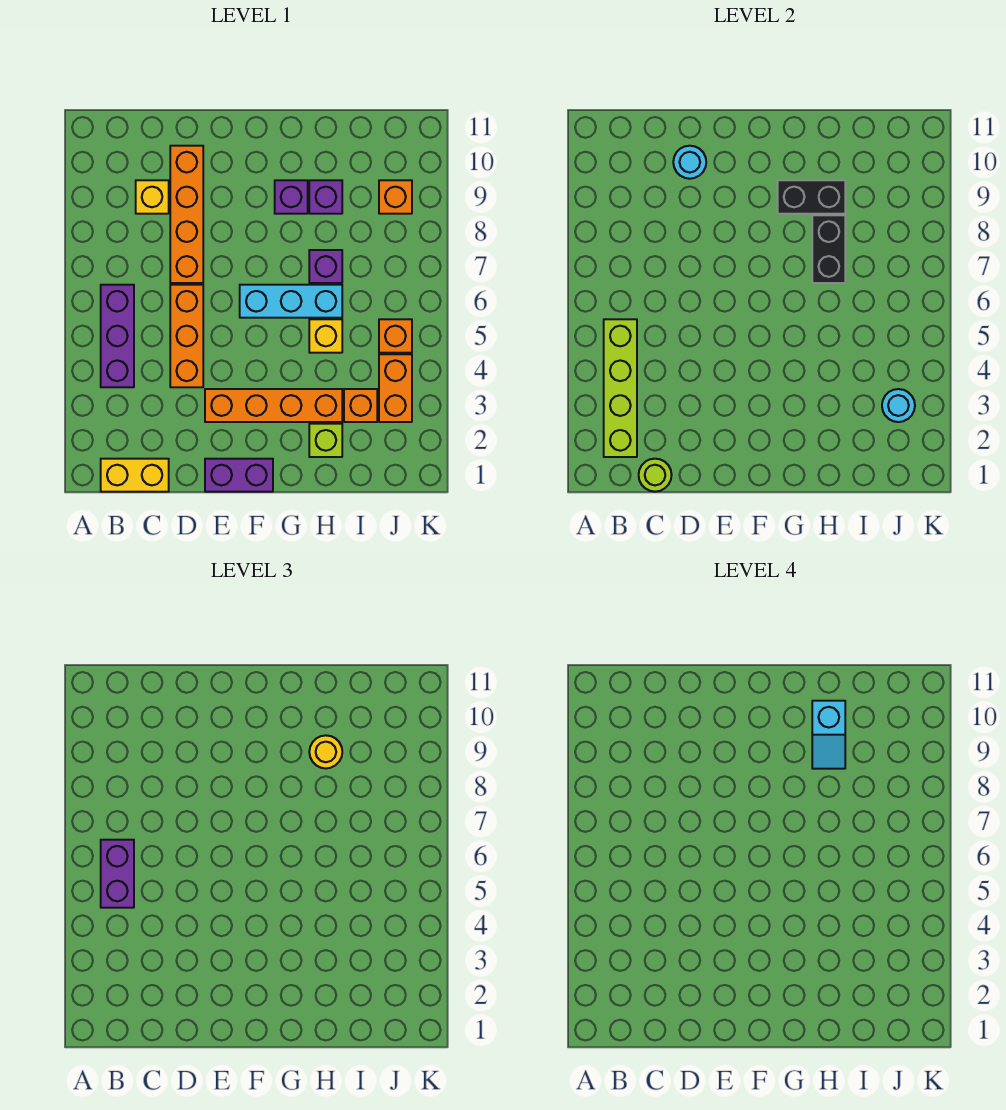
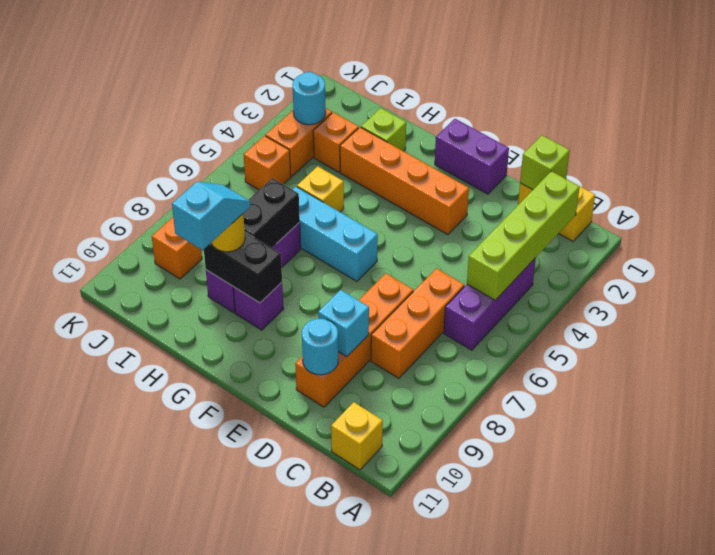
purple 1x2 brick [101,840,134,908] -> none
lime 1x1 round brick [639,459,672,492] -> lime 1x1 brick [520,135,570,190]
yellow 1x1 brick [136,180,169,214] -> yellow 1x1 brick moved to [331,402,383,470]
orange 1x3 brick [170,285,203,387] -> orange 1x3 brick moved to [371,268,464,378]
none -> cyan 1x1 brick [318,290,369,357]

